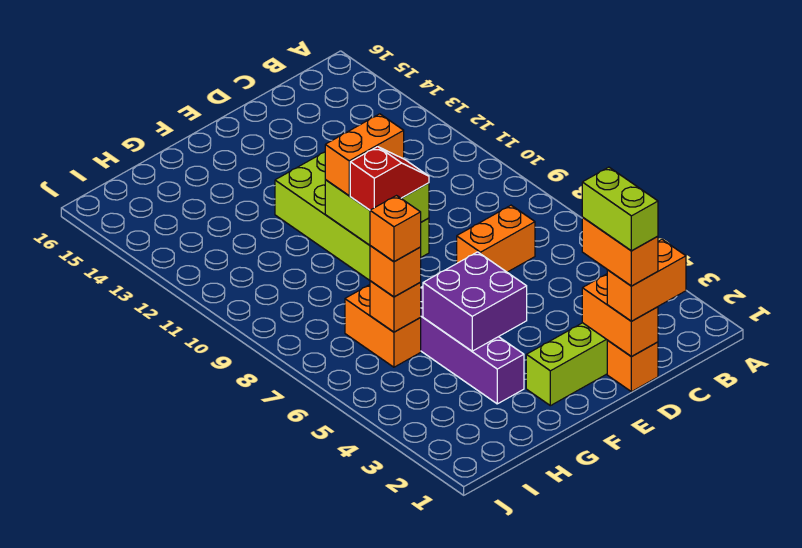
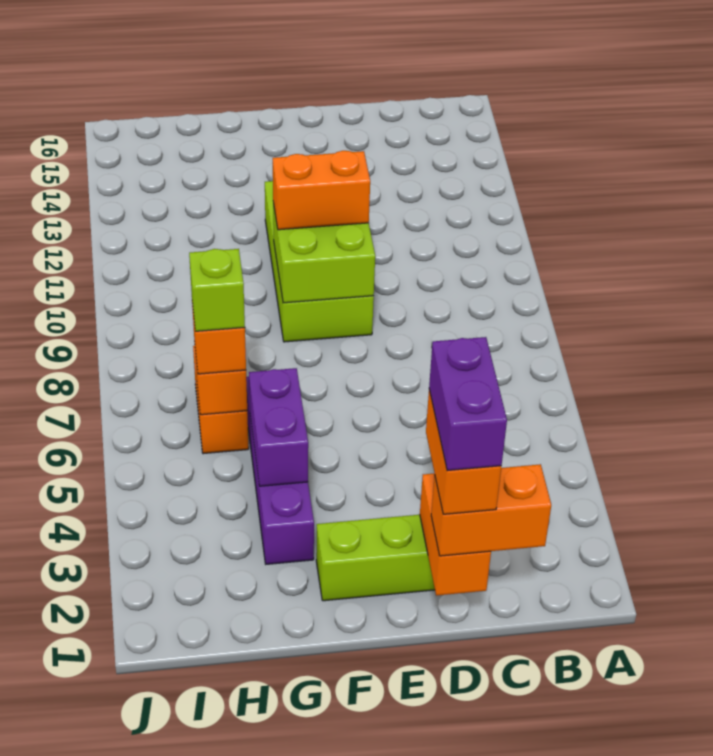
orange 1x2 brick [457,205,535,272] -> none
orange 1x1 brick [607,341,658,392] -> none
lime 1x2 brick [582,167,658,251] -> purple 1x2 brick [429,337,507,471]
red 1x2 slope [350,147,429,210] -> none
purple 2x2 brick [423,252,527,351] -> purple 1x2 brick [249,368,308,486]
orange 1x1 brick [370,196,421,262] -> lime 1x1 brick [189,249,245,331]

